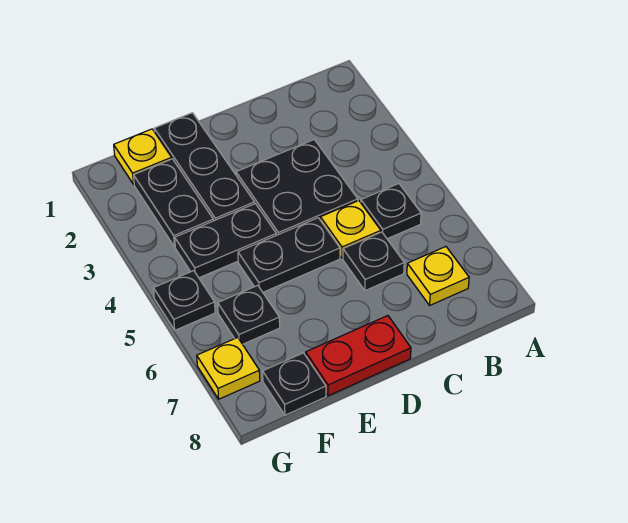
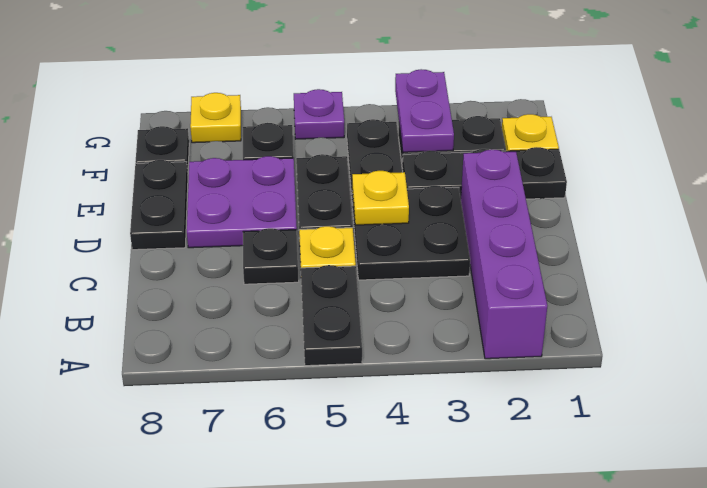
none -> purple 1x4 brick [461,149,547,359]
black 1x1 plate [361,184,421,239] -> black 1x2 plate [301,265,362,366]
yellow 1x1 plate [407,247,469,305] -> yellow 1x1 plate moved to [352,171,409,225]
none -> purple 2x2 plate [187,156,297,248]
red 1x2 plate [306,316,411,396] -> black 1x2 plate [130,160,188,250]
none -> purple 1x2 plate [395,69,454,152]
black 1x1 plate [153,271,215,330] -> purple 1x1 plate [294,89,344,139]

